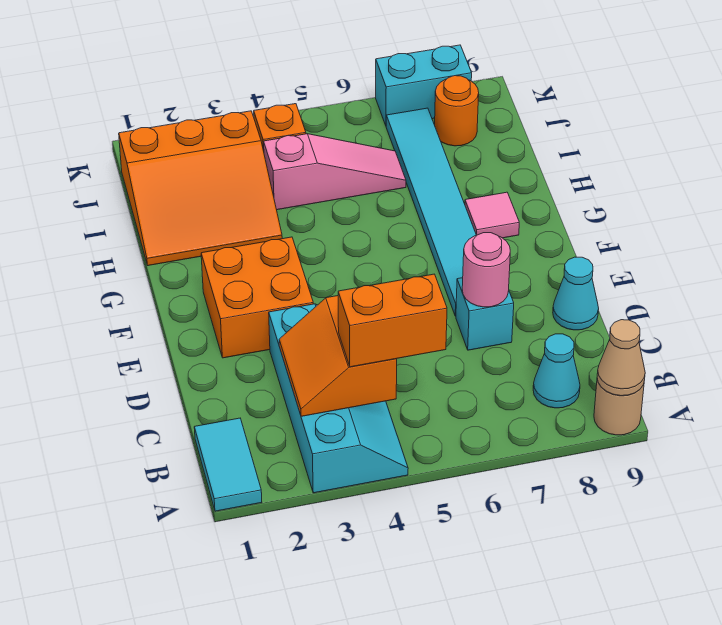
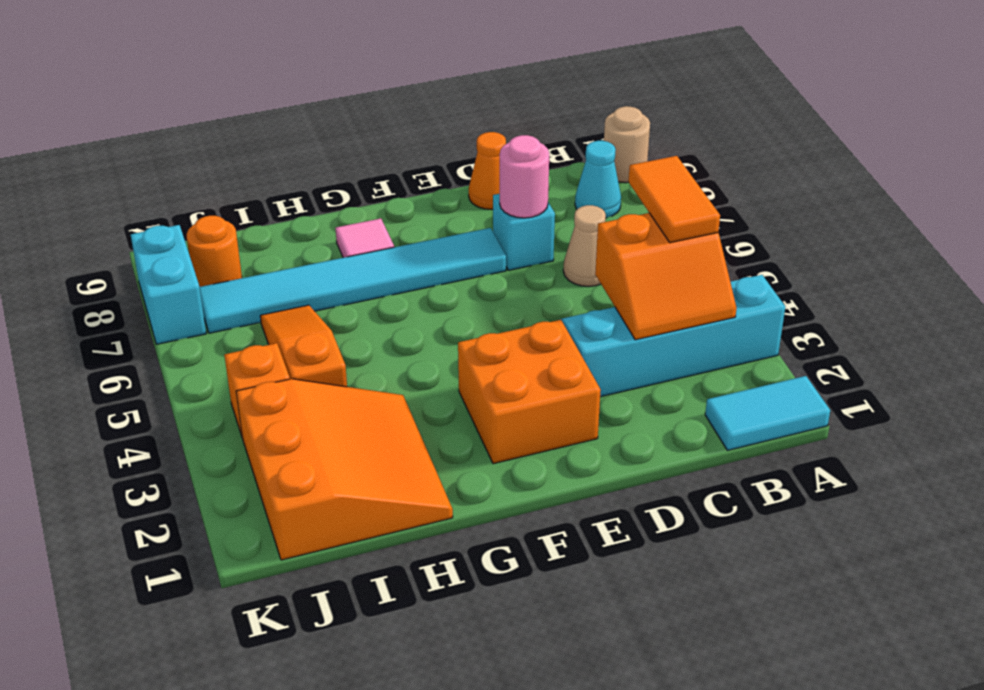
tan 1x1 cone [597,320,645,396] -> tan 1x1 cone moved to [563,205,606,287]
orange 1x2 brick [338,274,447,367] -> orange 1x2 tile [629,156,720,243]
cyan 1x1 cone [553,257,599,330] -> orange 1x1 cone [469,132,506,210]
pink 1x3 slope [264,134,406,210] -> orange 1x3 slope [260,305,347,387]

